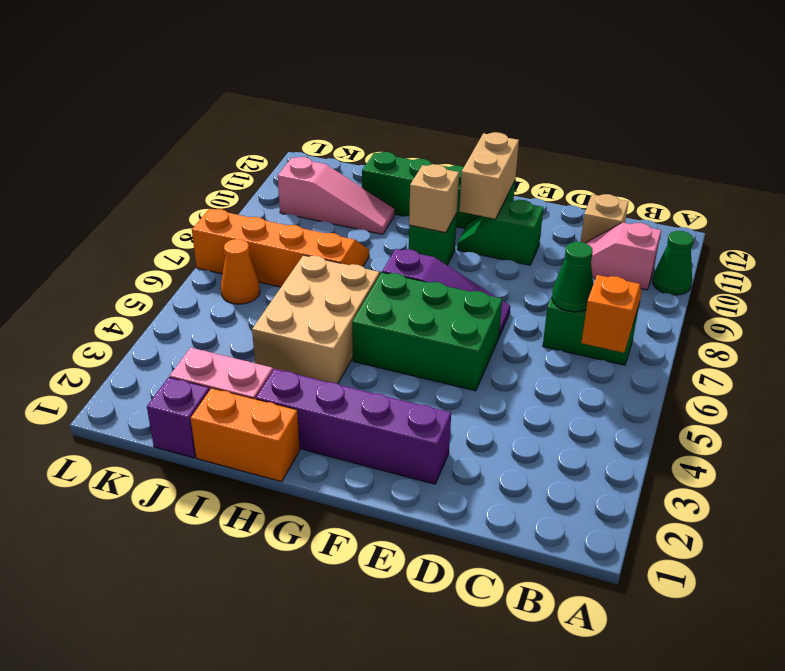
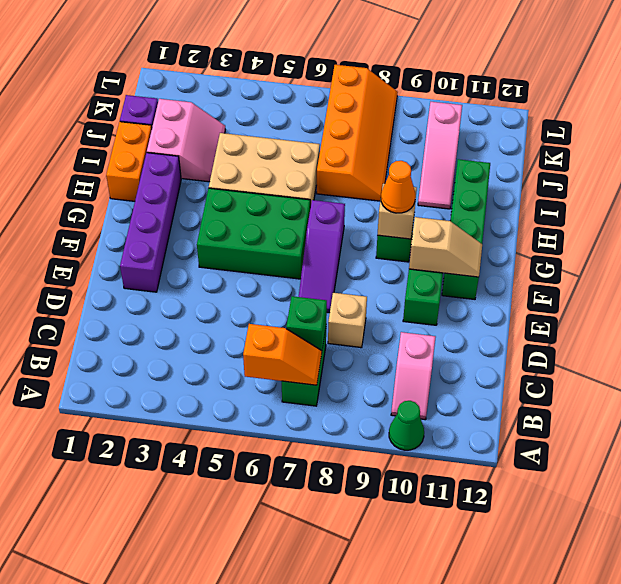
pink 1x2 slope [586,223,661,290] -> pink 1x2 slope turned to [391,332,436,420]
green 1x1 cone [552,242,593,312] -> green 1x1 brick [286,296,327,351]
tan 1x1 brick [581,194,628,243] -> tan 1x1 brick moved to [328,293,367,348]
green 2x3 brick [352,272,502,391] -> green 2x3 brick turned to [197,188,310,279]
tan 1x2 brick [459,132,519,219] -> tan 1x2 slope [409,217,482,277]
orange 1x1 cone [221,239,260,304] -> orange 1x1 cone moved to [381,161,415,213]

